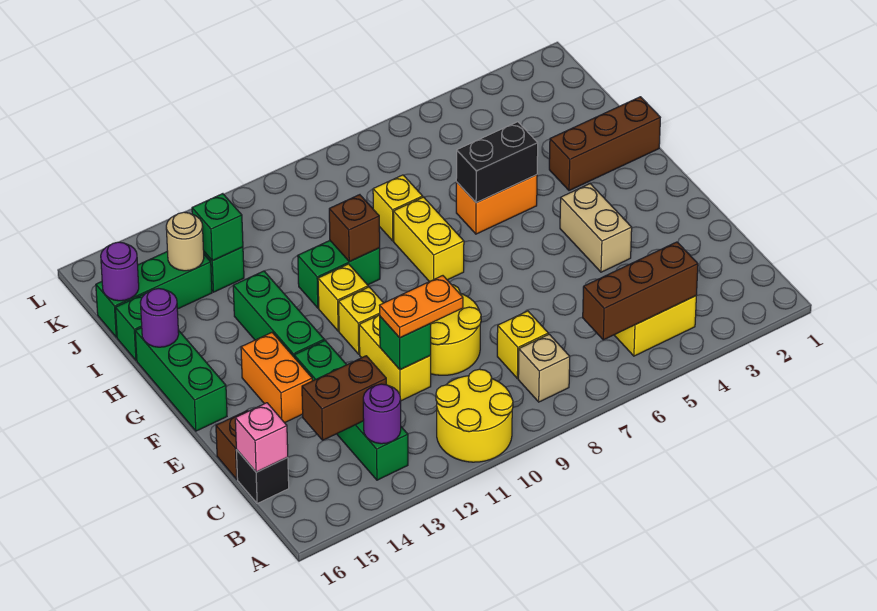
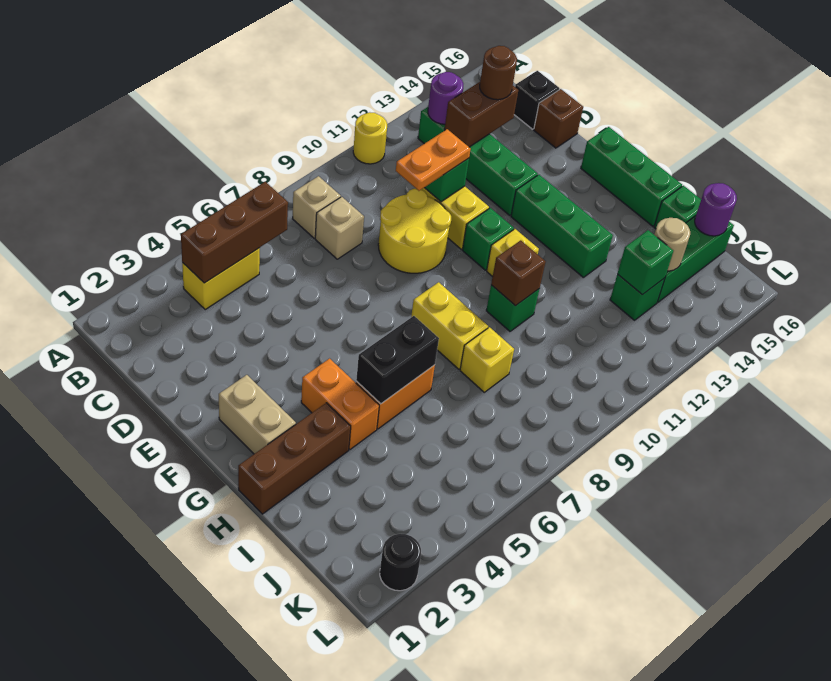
yellow 2x2 round brick [436,369,513,462] -> yellow 1x1 round brick [353,112,387,164]
yellow 1x1 brick [497,311,548,379] -> tan 1x1 brick [315,197,364,259]
none -> brown 1x1 round brick [480,46,517,100]
pink 1x1 brick [235,403,288,472] -> none
tan 1x2 brick [560,184,632,272] -> tan 1x2 brick moved to [219,375,296,454]
orange 1x2 brick [241,333,312,423] -> orange 1x2 brick moved to [301,359,379,449]
yellow 1x1 brick [339,287,383,354] -> green 1x1 brick [462,208,514,270]
green 1x2 brick [298,241,380,308] -> green 1x1 brick [486,285,539,331]
purple 1x1 round brick [140,288,179,347] -> none
none -> black 1x1 round brick [380,534,421,591]

